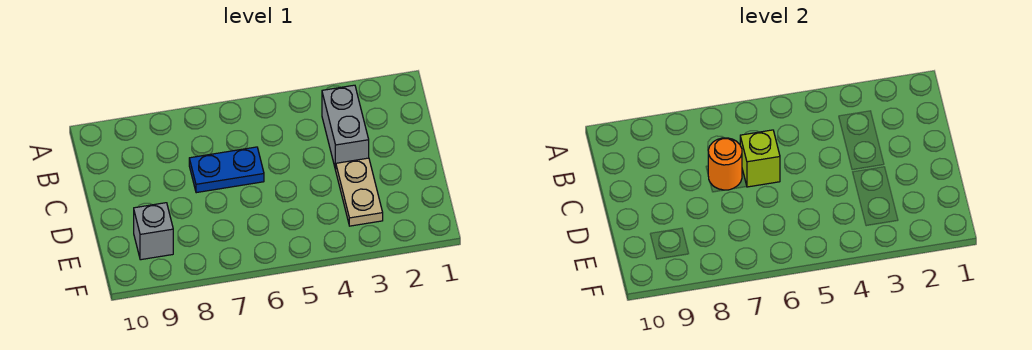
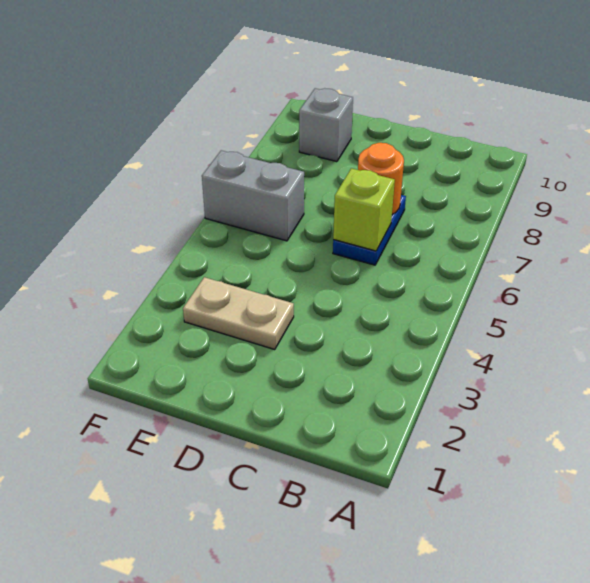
grey 1x2 brick [322,85,369,170] -> grey 1x2 brick moved to [202,150,304,241]

